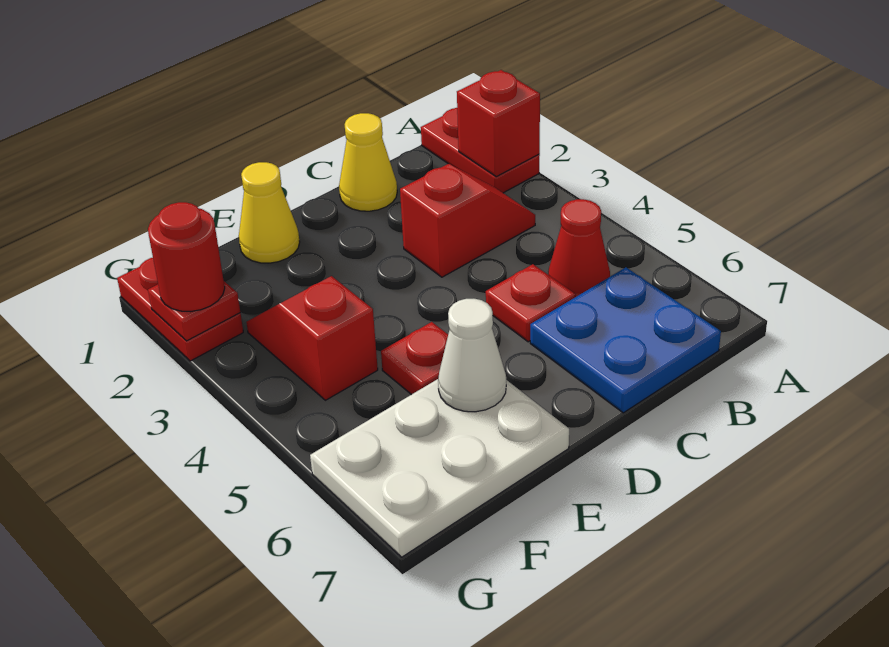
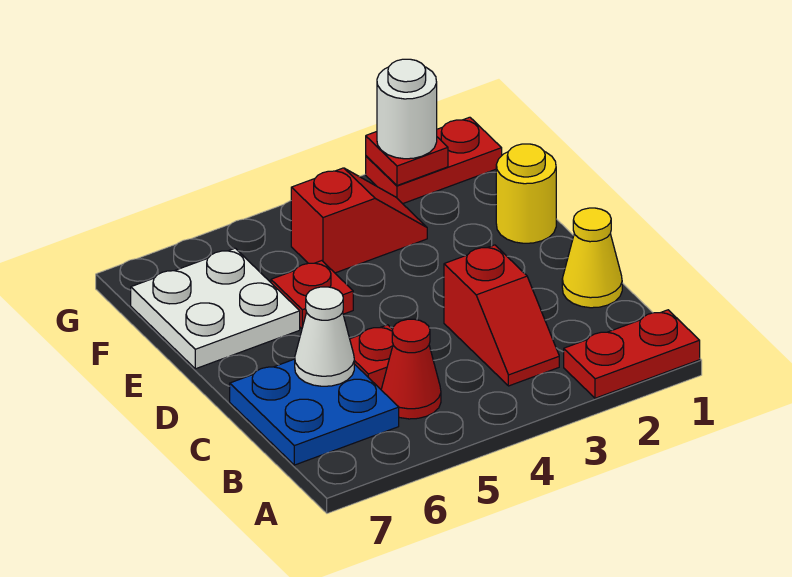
red 1x1 brick [457,70,540,177] -> none
yellow 1x1 cone [239,162,300,263] -> yellow 1x1 round brick [496,144,556,243]
white 2x3 plate [310,379,569,557] -> white 2x2 plate [131,248,300,369]
white 1x1 cone [438,299,506,412] -> white 1x1 cone moved to [295,287,354,386]
red 1x1 round brick [148,202,225,312] -> white 1x1 round brick [377,59,437,159]

